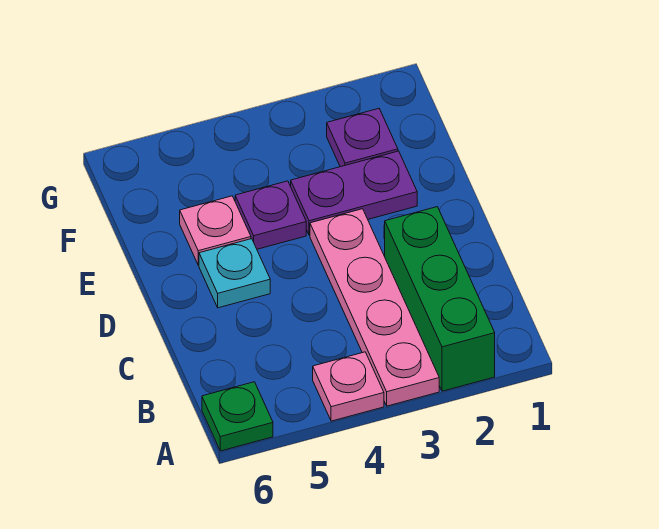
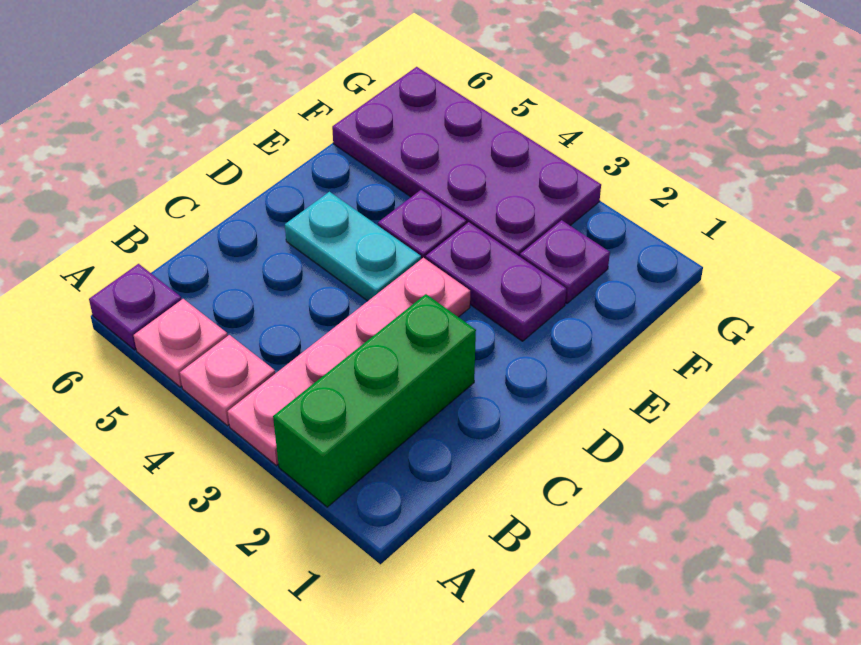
green 1x1 plate [202,382,273,451] -> purple 1x1 plate [89,264,181,350]
cyan 1x1 plate [199,239,270,308] -> cyan 1x2 plate [285,192,421,301]
pink 1x1 plate [180,196,251,265] -> pink 1x1 plate moved to [134,299,228,387]
none -> purple 2x4 plate [332,67,601,257]

